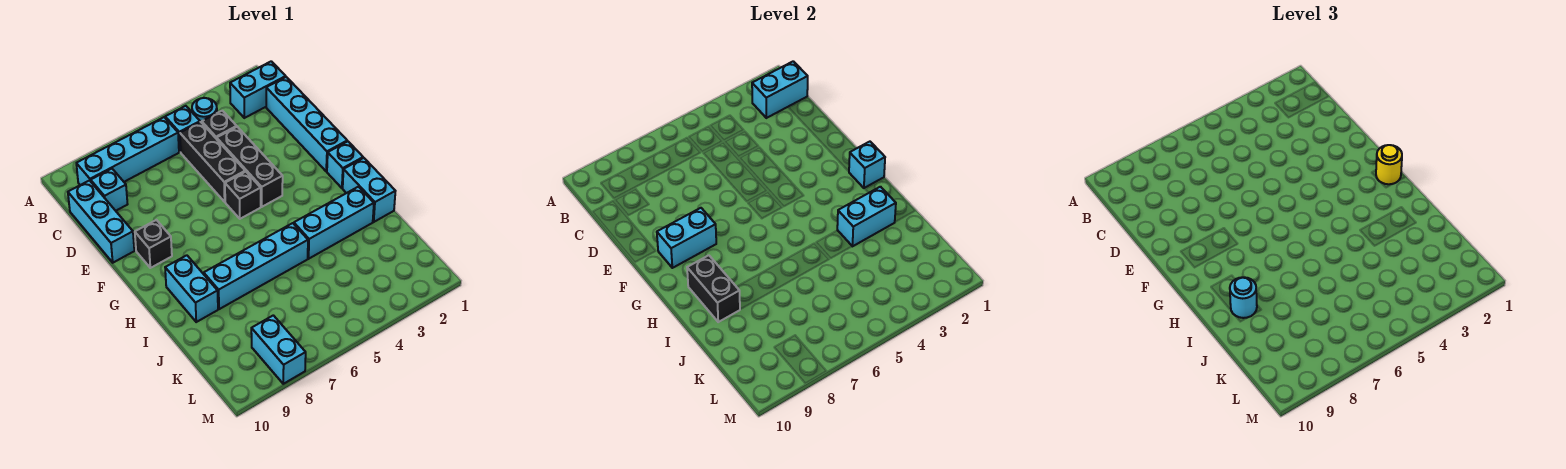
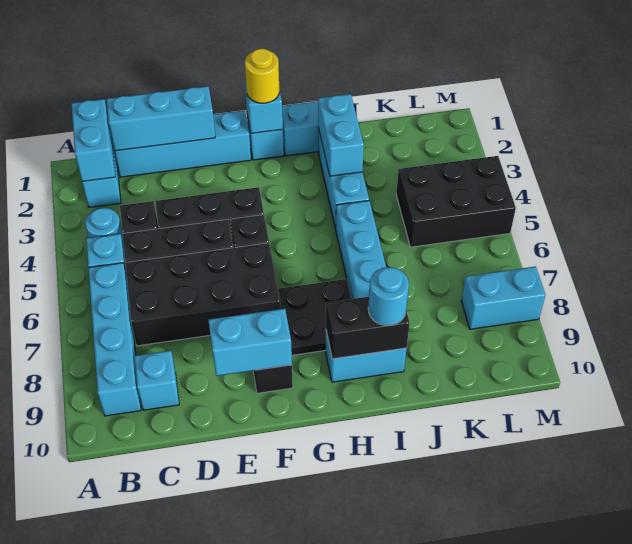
none -> black 2x4 brick [125,243,280,346]
cyan 1x3 brick [68,181,134,263] -> cyan 1x3 brick moved to [107,86,215,151]
cyan 1x2 brick [657,208,716,268] -> cyan 1x2 brick turned to [208,309,292,376]
none -> black 2x2 plate [278,279,351,355]
none -> black 2x3 brick [396,156,516,247]

